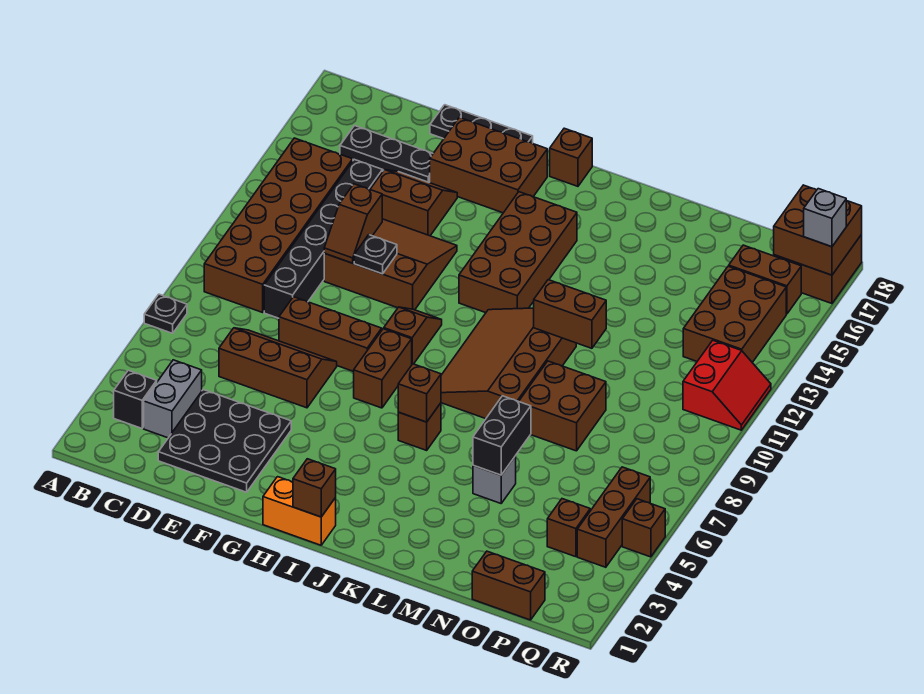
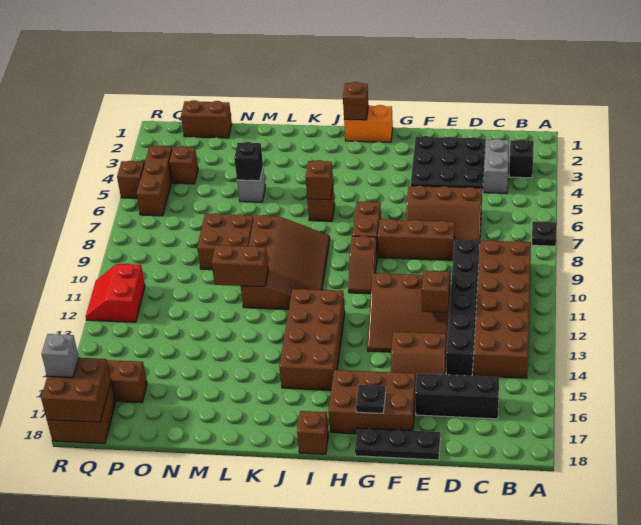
black 1x3 plate [340,126,433,183] -> black 1x3 brick [415,373,499,419]
black 1x1 plate [354,235,397,274] -> black 1x1 plate moved to [356,385,385,413]
black 1x2 brick [473,396,531,475] -> black 1x1 brick [234,142,263,181]
brown 2x3 brick [683,266,786,362] -> none

